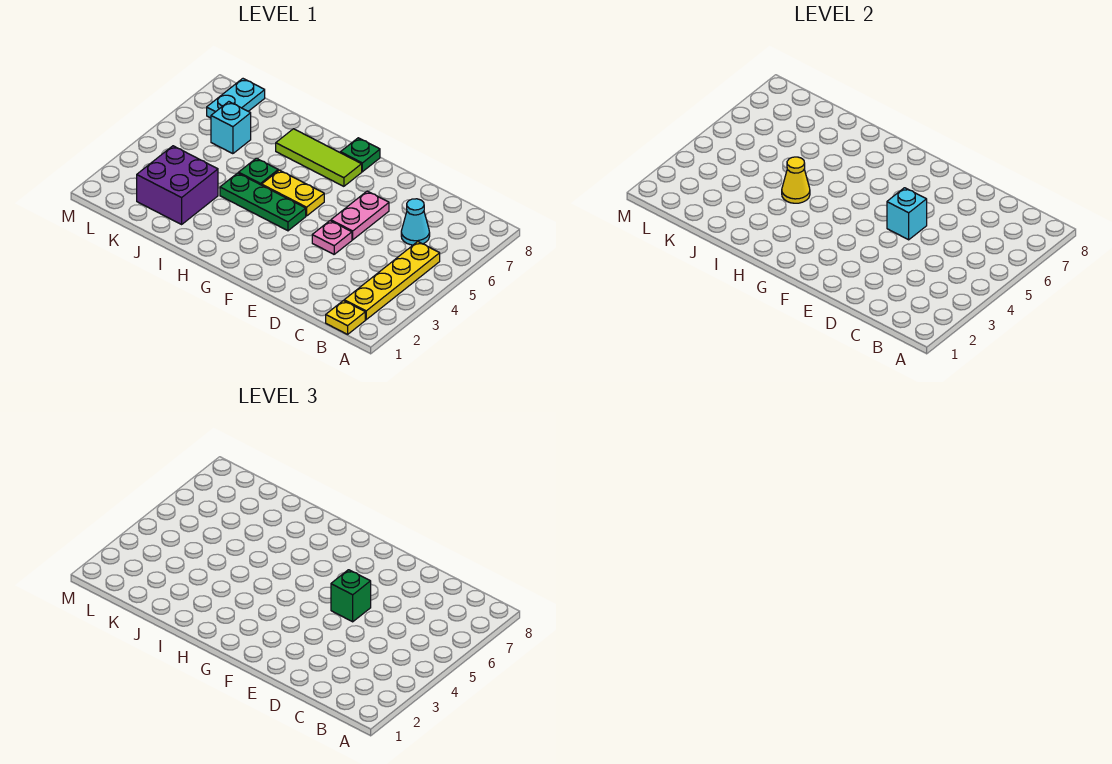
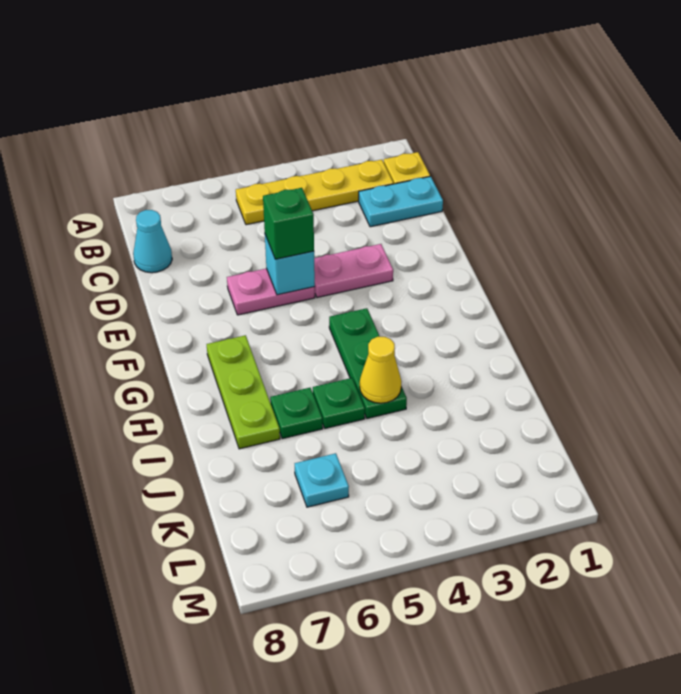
cyan 1x1 cone [401,199,430,245] -> cyan 1x1 cone moved to [133,210,172,273]
pink 1x1 plate [312,221,352,254] -> pink 1x2 plate [314,244,393,298]
yellow 1x2 plate [262,170,324,216] -> none
lime 1x3 tile [276,129,362,186] -> lime 1x3 plate [207,335,280,449]
green 1x1 plate [340,138,380,172] -> green 1x1 plate moved to [270,388,323,439]
purple 2x2 brick [137,146,218,224] -> none
cyan 1x1 brick [211,102,251,154] -> cyan 1x1 plate [295,453,349,507]
cyan 1x2 plate [207,79,265,118] -> cyan 1x2 plate moved to [359,176,443,227]

